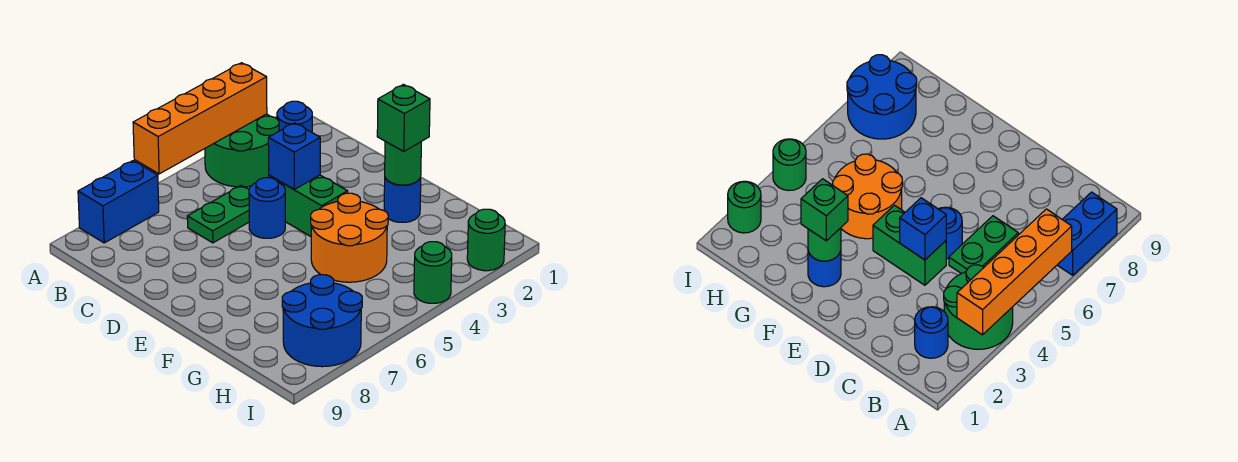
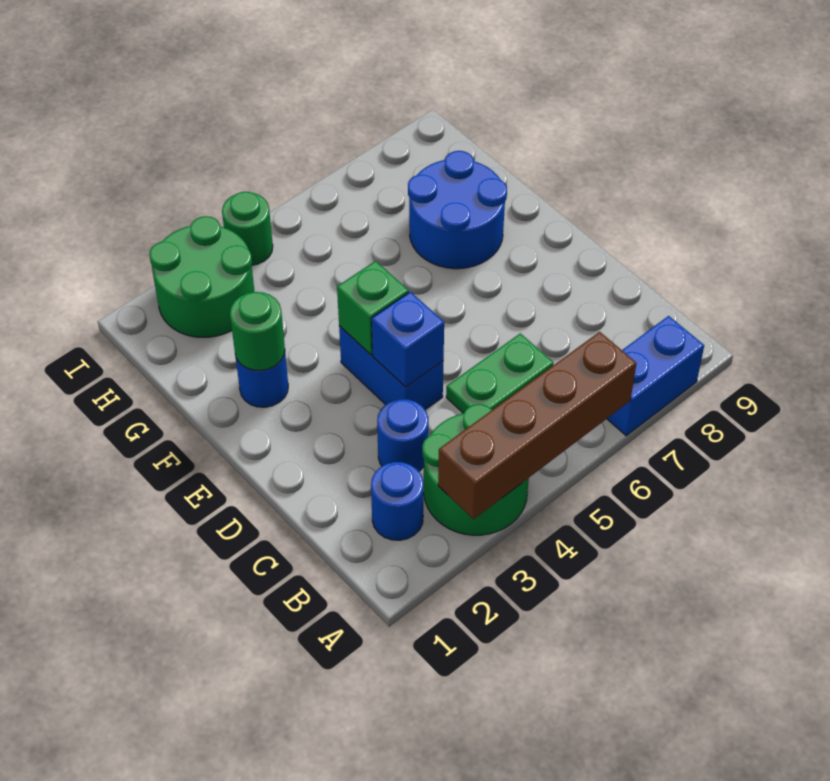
orange 1x4 brick [133,63,267,174] -> brown 1x4 brick [438,332,636,519]
green 1x2 brick [269,175,348,236] -> blue 1x2 brick [339,326,443,410]
blue 1x1 round brick [249,178,285,238] -> blue 1x1 round brick moved to [377,399,428,471]
green 1x1 brick [377,85,430,151] -> green 1x1 brick moved to [337,261,409,355]
orange 2x2 round brick [311,193,388,282] -> none
blue 2x2 round brick [282,275,362,367] -> blue 2x2 round brick moved to [408,151,507,269]
green 1x1 round brick [467,209,505,271] -> green 2x2 round brick [149,216,254,337]

